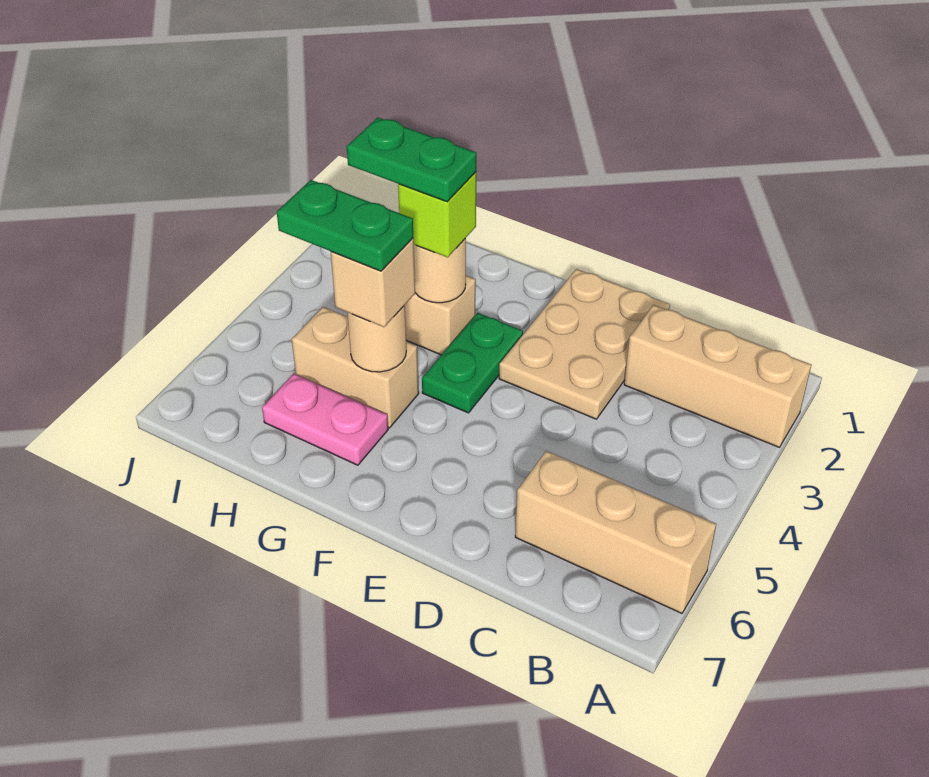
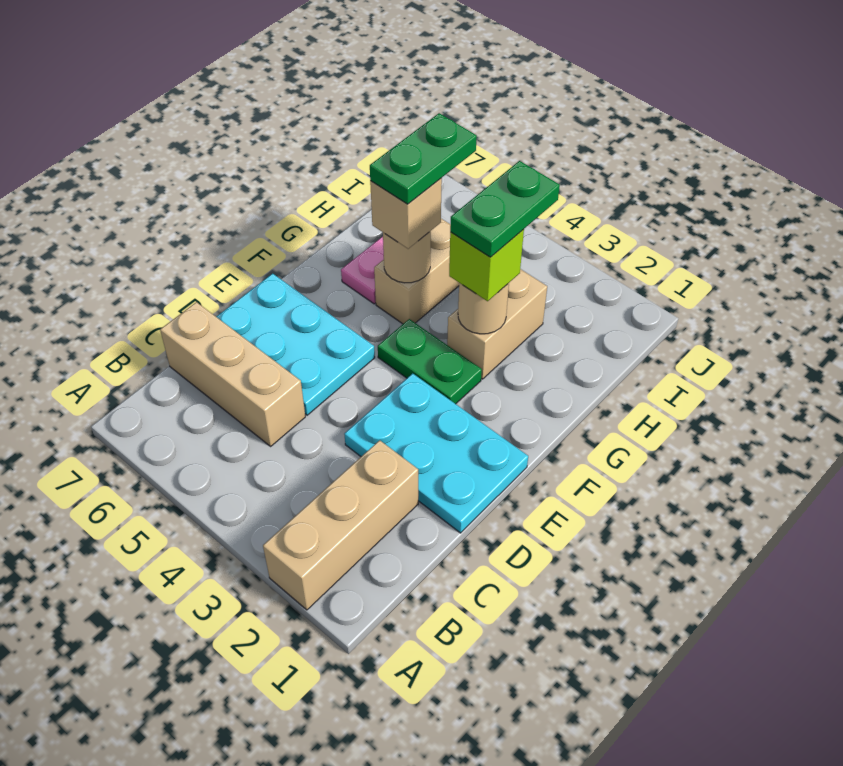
tan 1x3 brick [515,451,716,613] -> tan 1x3 brick turned to [160,302,305,446]
tan 2x3 plate [499,269,670,419] -> cyan 2x3 plate [344,374,528,533]
none -> cyan 2x3 plate [216,274,375,415]

